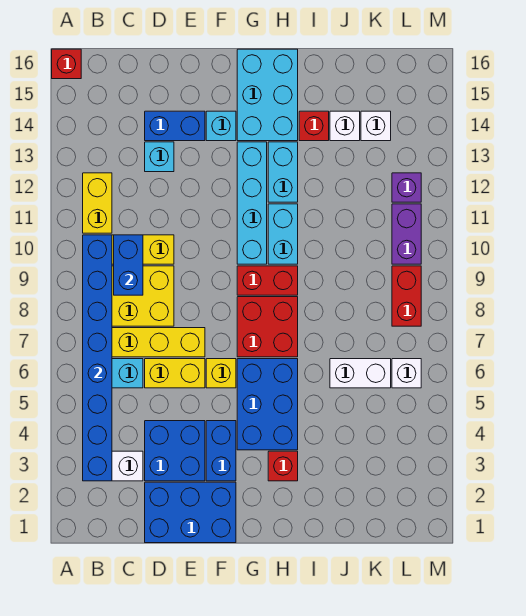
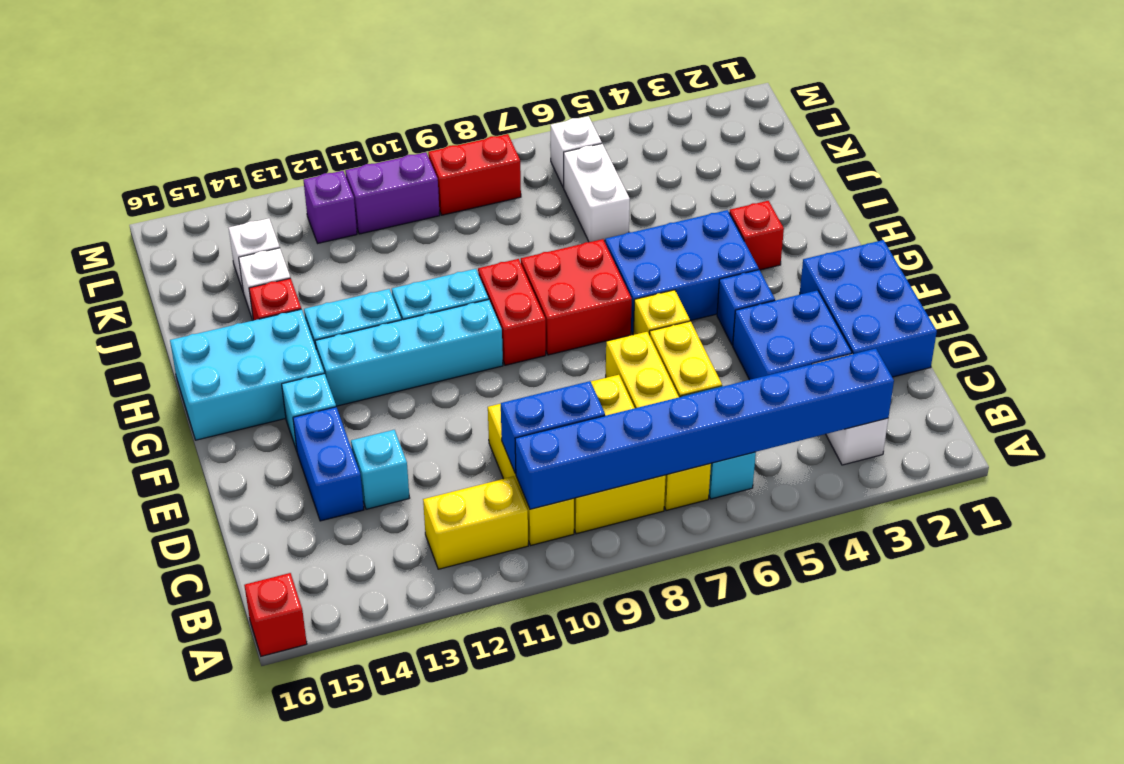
blue 1x2 brick [206,421,236,481] -> blue 1x1 brick [717,270,775,345]

